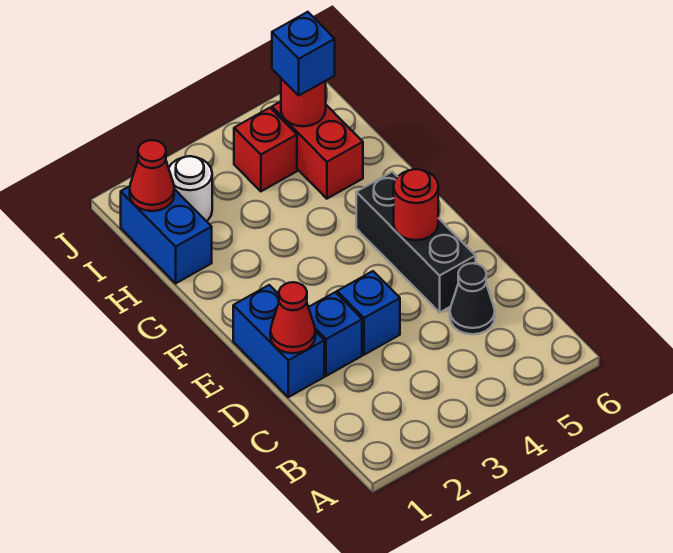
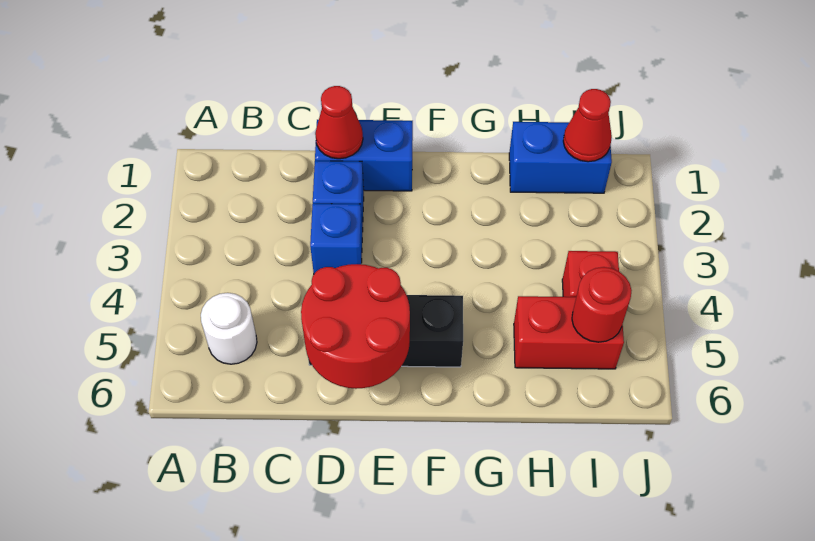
black 1x1 cone [450,263,495,334] -> none
red 1x1 round brick [394,169,438,240] -> red 2x2 round brick [301,264,410,389]
white 1x1 round brick [169,156,212,221] -> white 1x1 round brick moved to [201,293,257,364]
blue 1x1 brick [272,12,335,95] -> none

